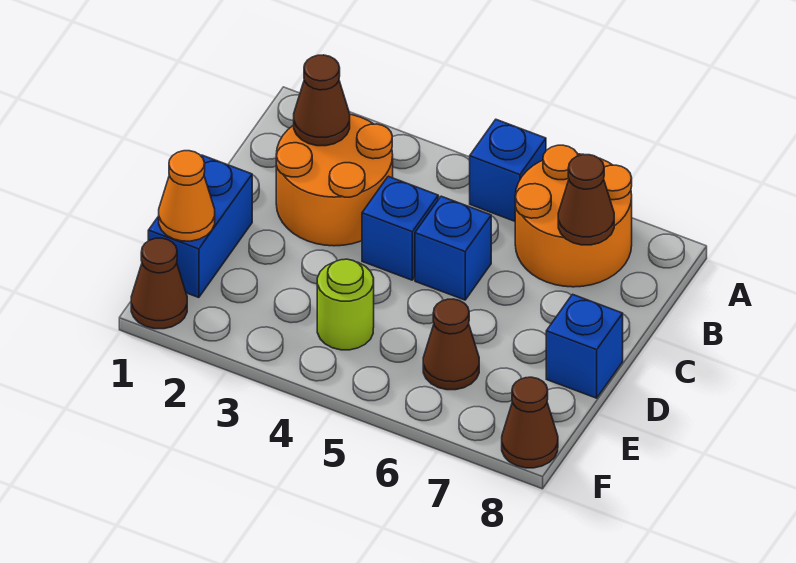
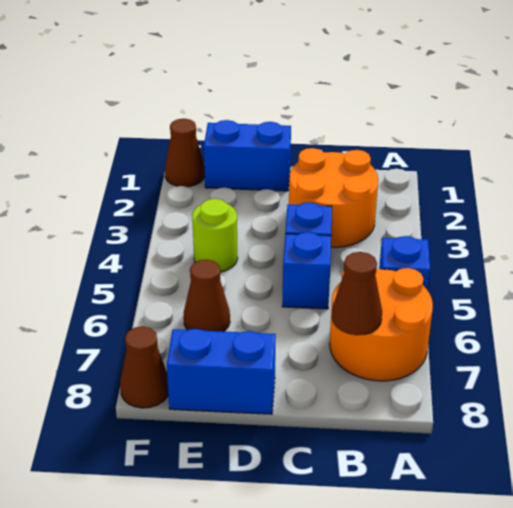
brown 1x1 cone [294,55,350,146] -> none
blue 1x1 brick [546,294,623,398] -> blue 1x2 brick [167,329,276,414]
orange 1x1 cone [159,151,215,241] -> none

